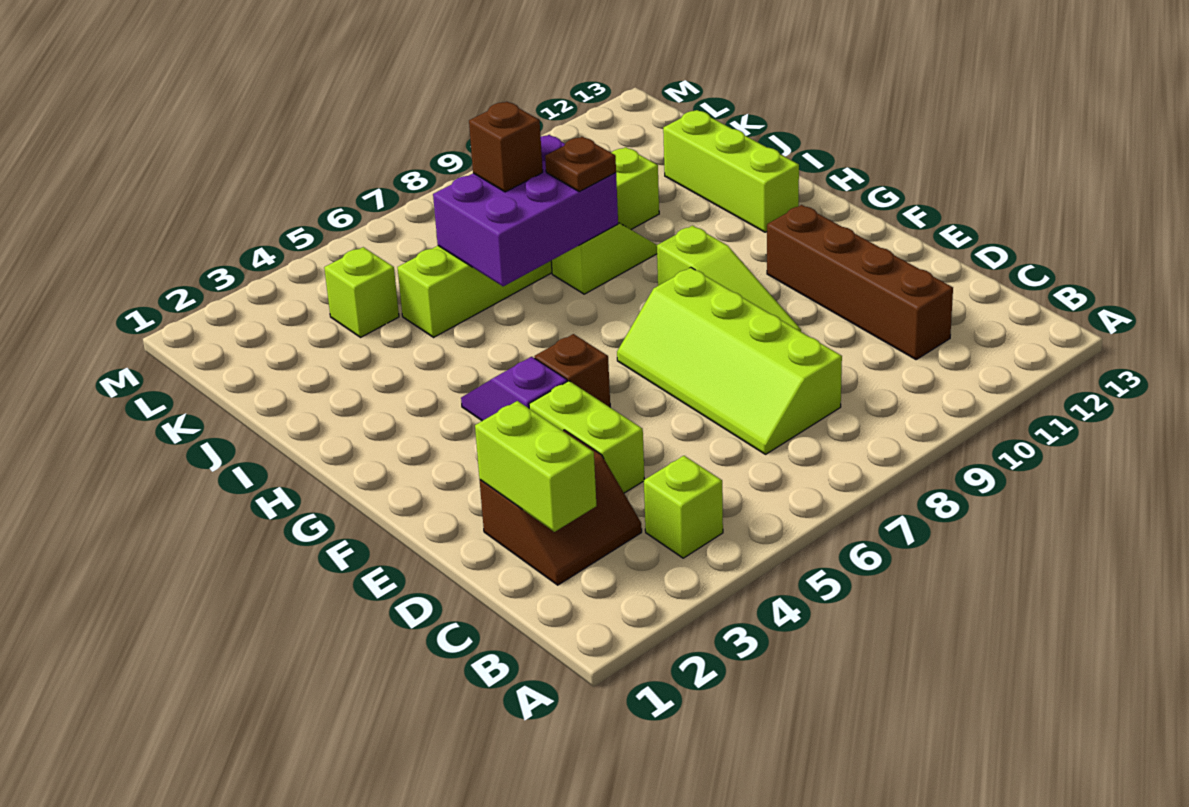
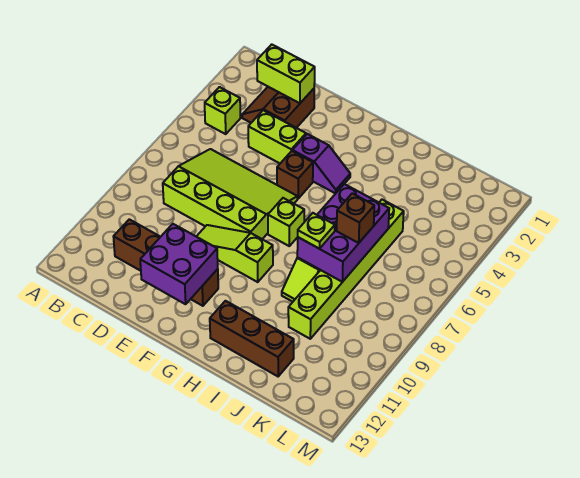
lime 2x4 slope [617,268,842,454] -> lime 3x4 slope [163,149,297,239]
none -> purple 2x2 brick [140,224,218,304]
lime 1x3 brick [663,110,799,232] -> brown 1x3 brick [210,301,294,376]
brown 1x1 plate [545,137,616,192] -> lime 1x1 plate [298,213,335,249]
lime 1x1 brick [324,247,399,337] -> lime 1x1 brick moved to [268,198,304,246]

